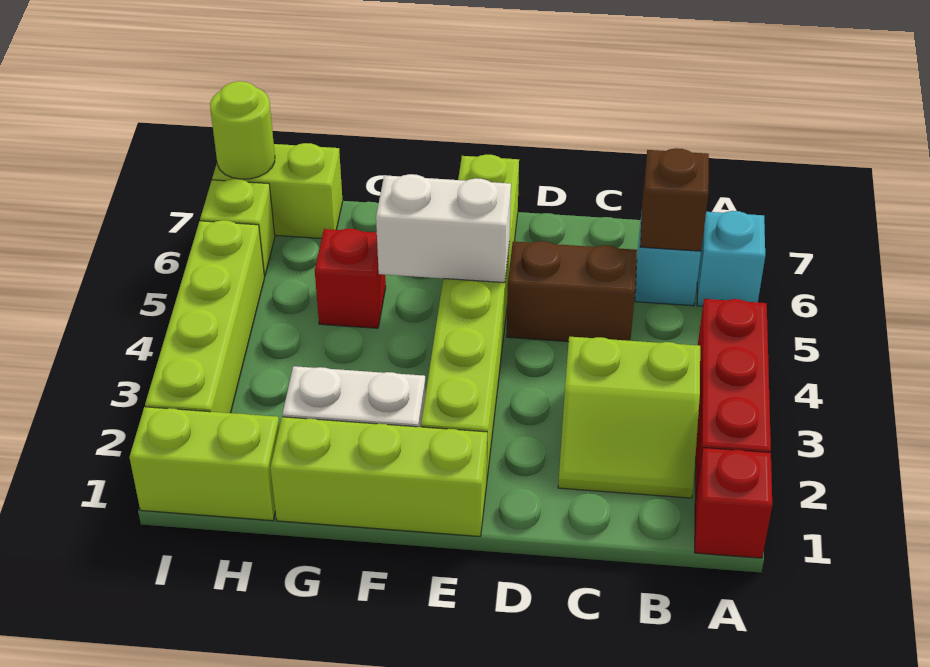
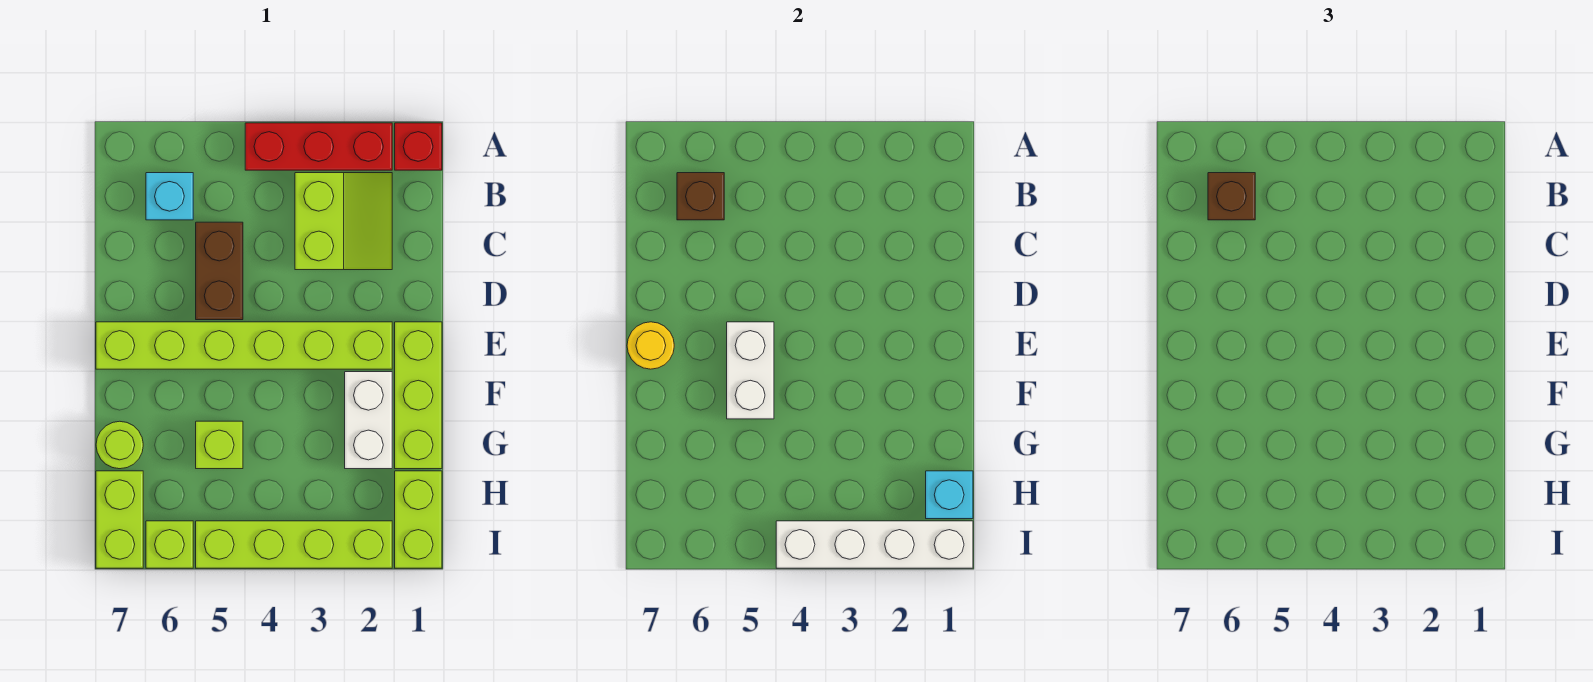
cyan 1x1 brick [697,211,765,306] -> cyan 1x1 brick moved to [926,471,973,519]
none -> brown 1x1 brick [1208,173,1255,220]
none -> yellow 1x1 round brick [627,322,674,369]
red 1x1 brick [315,229,386,328] -> lime 1x1 brick [196,421,243,469]
none -> white 1x4 brick [776,521,973,568]
lime 1x1 round brick [210,81,275,179] -> lime 1x1 round brick moved to [96,421,143,469]

